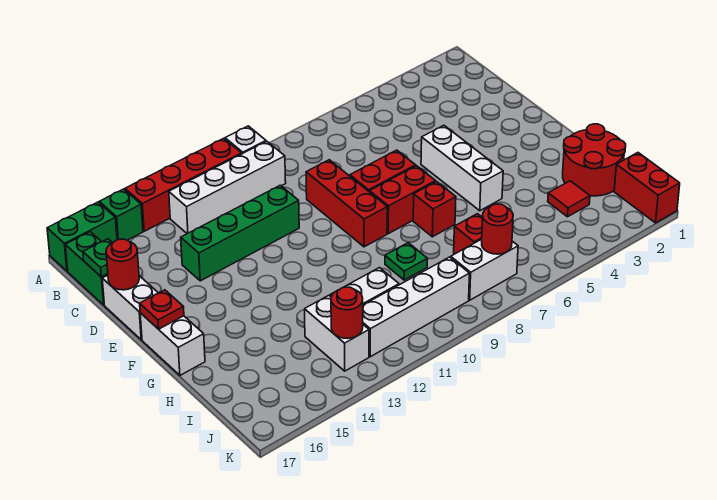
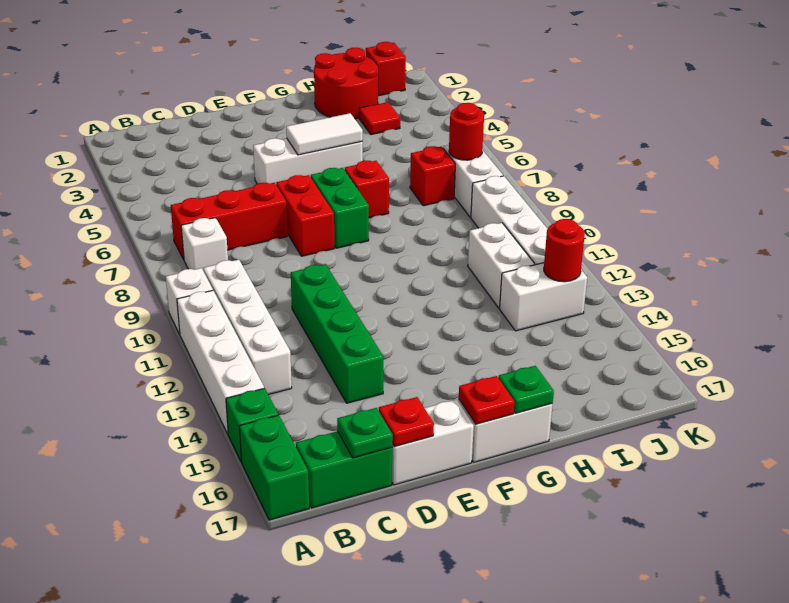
red 1x4 brick [125,138,242,231] -> white 1x4 brick [177,291,264,434]
none -> white 1x1 brick [181,218,228,271]
red 1x3 brick [306,160,387,247] -> red 1x3 brick moved to [171,183,287,259]
red 1x1 round brick [106,239,139,290] -> red 1x1 plate [379,397,434,447]
none -> white 1x2 tile [286,113,363,155]
red 1x2 brick [370,166,436,234] -> green 1x2 brick [311,168,369,248]
green 1x1 plate [385,243,428,280] -> green 1x1 plate moved to [498,366,554,413]
red 1x2 brick [614,153,680,223] -> red 1x1 brick [366,42,406,96]

